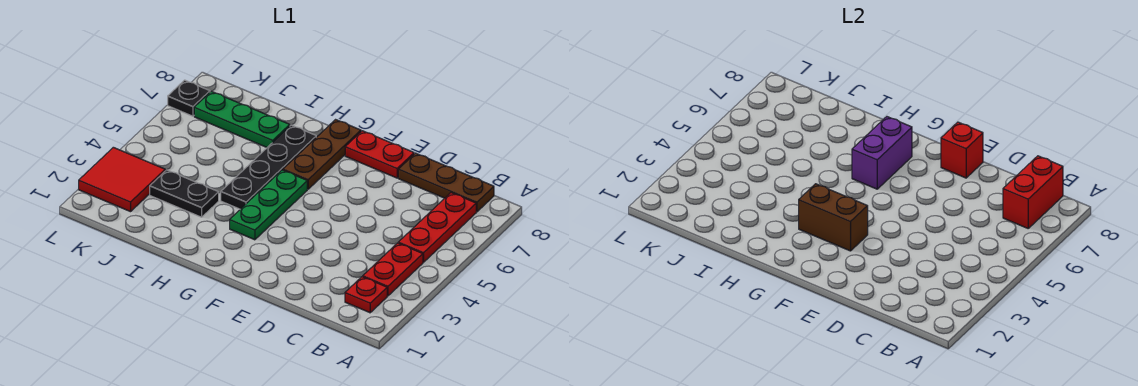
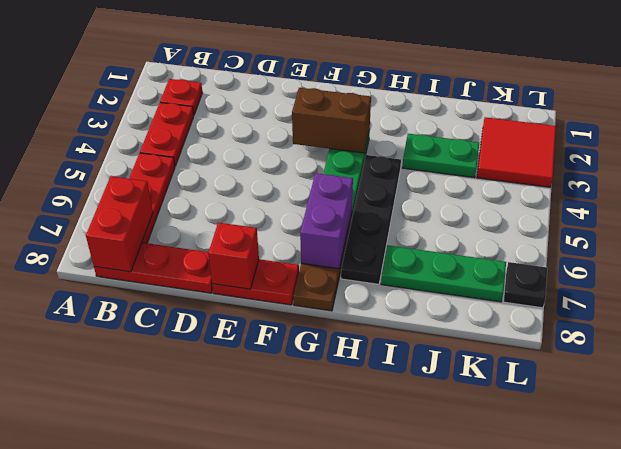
brown 1x3 plate [398,153,494,212] -> red 1x3 plate [94,243,213,293]
black 1x2 plate [150,170,219,217] -> green 1x2 plate [402,134,479,178]

